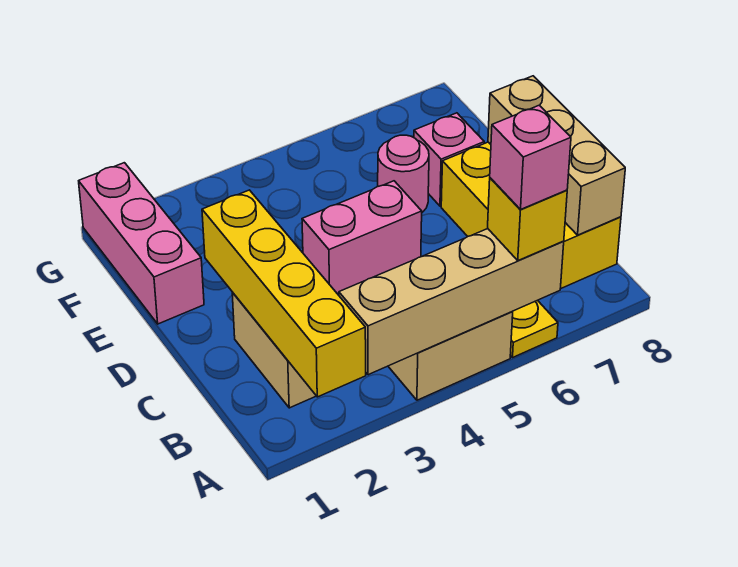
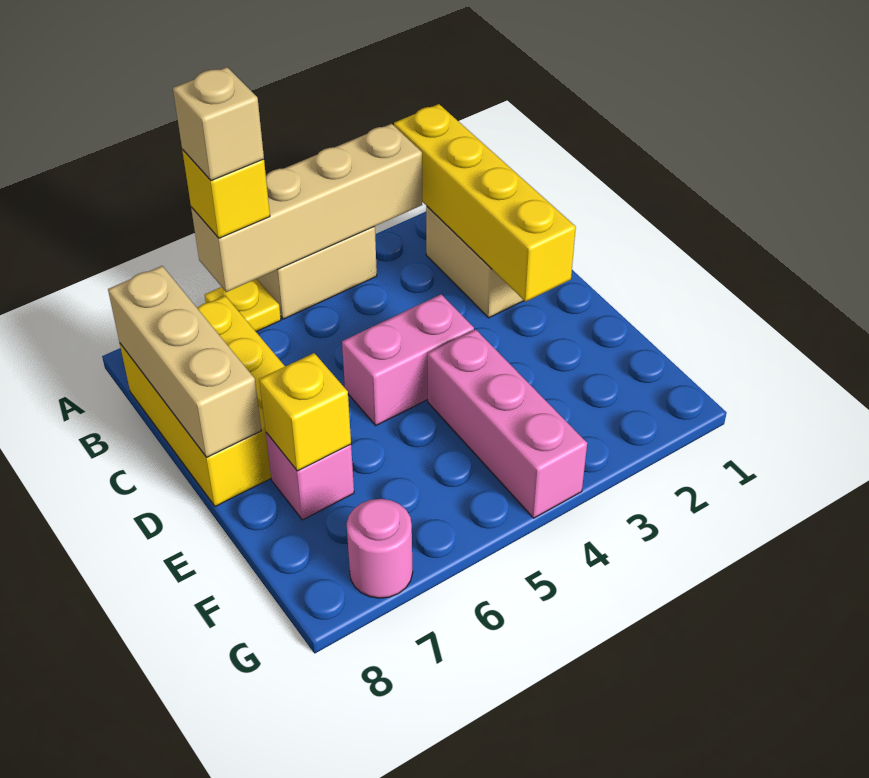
pink 1x1 brick [490,105,571,209] -> tan 1x1 brick [173,67,264,181]
pink 1x3 brick [79,163,204,324] -> pink 1x3 brick moved to [427,329,587,518]
pink 1x1 round brick [378,135,429,212] -> pink 1x1 round brick moved to [346,499,413,598]
none -> yellow 1x1 brick [259,353,351,471]

